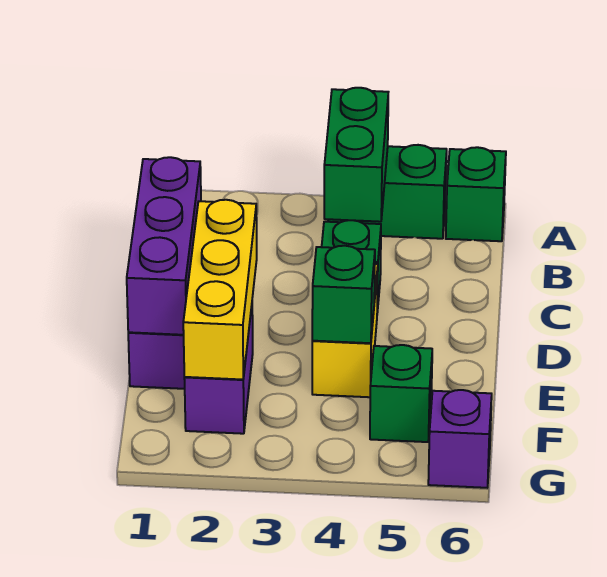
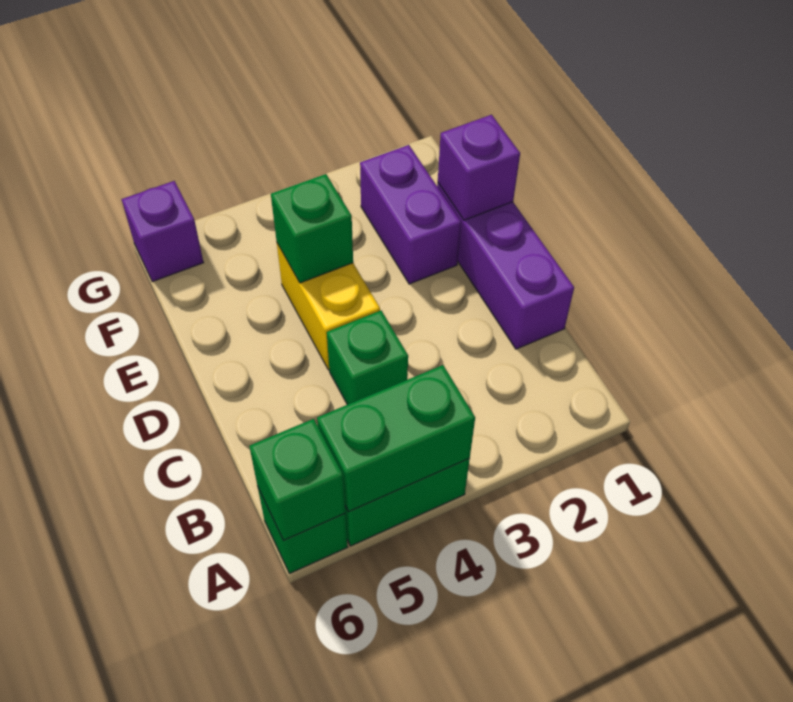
green 1x2 brick [324,88,388,222] -> green 1x2 brick turned to [317,365,475,512]
purple 1x3 brick [127,157,201,335] -> purple 1x1 brick [438,115,520,220]
yellow 1x3 brick [183,200,257,380] -> none
green 1x1 brick [370,345,432,442] -> green 1x1 brick moved to [249,419,345,540]

